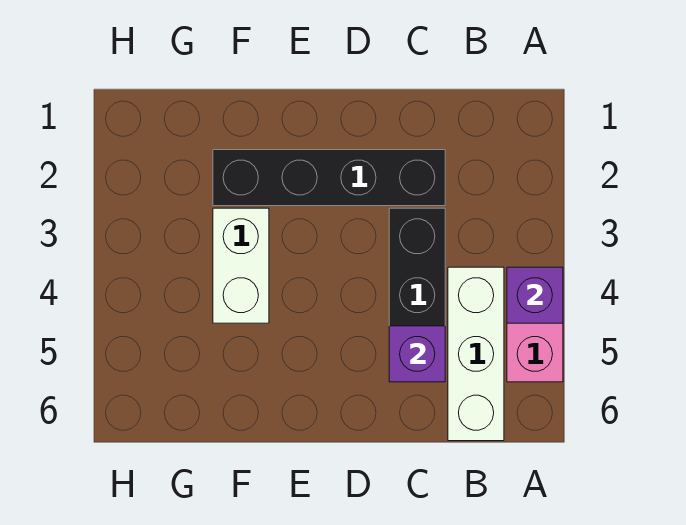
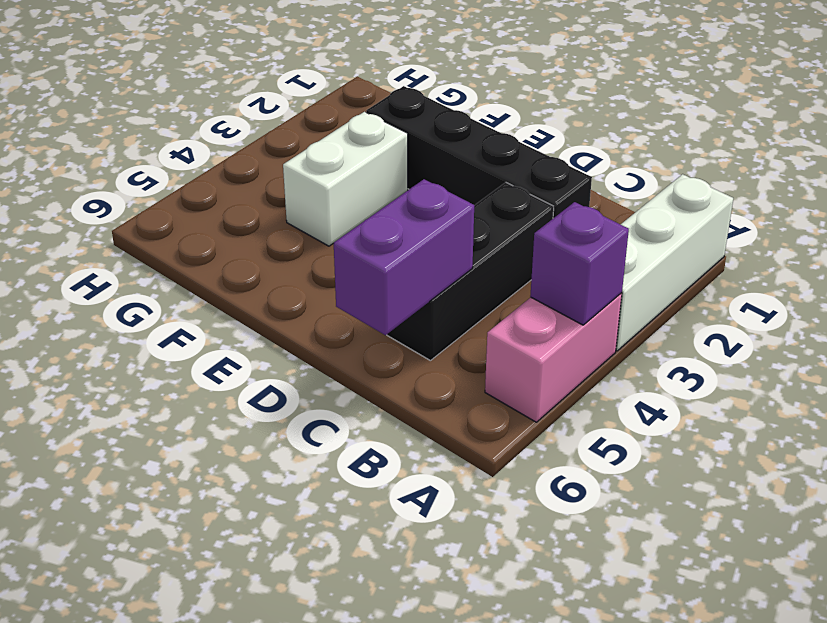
white 1x3 brick [448,267,504,441] -> white 1x3 brick moved to [616,174,733,351]
purple 1x1 brick [389,326,445,382] -> purple 1x2 brick [334,179,474,335]

